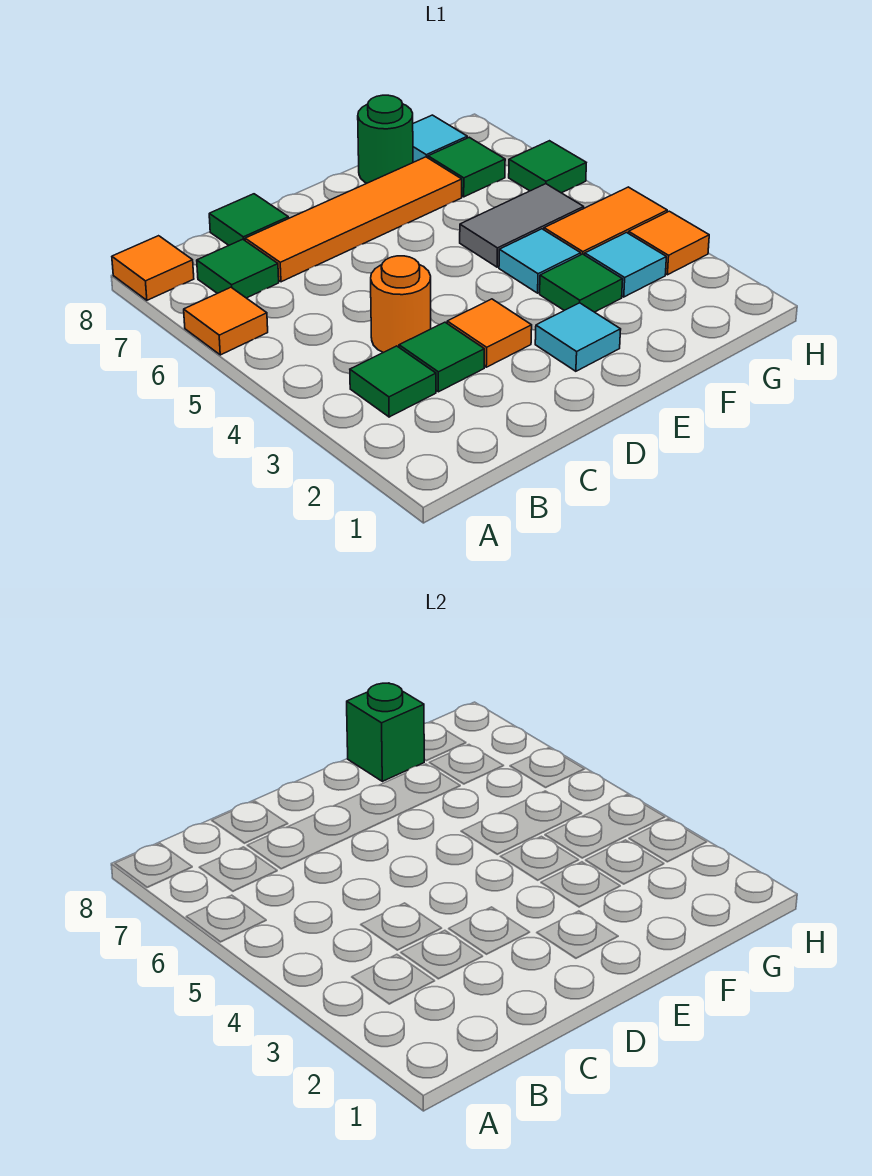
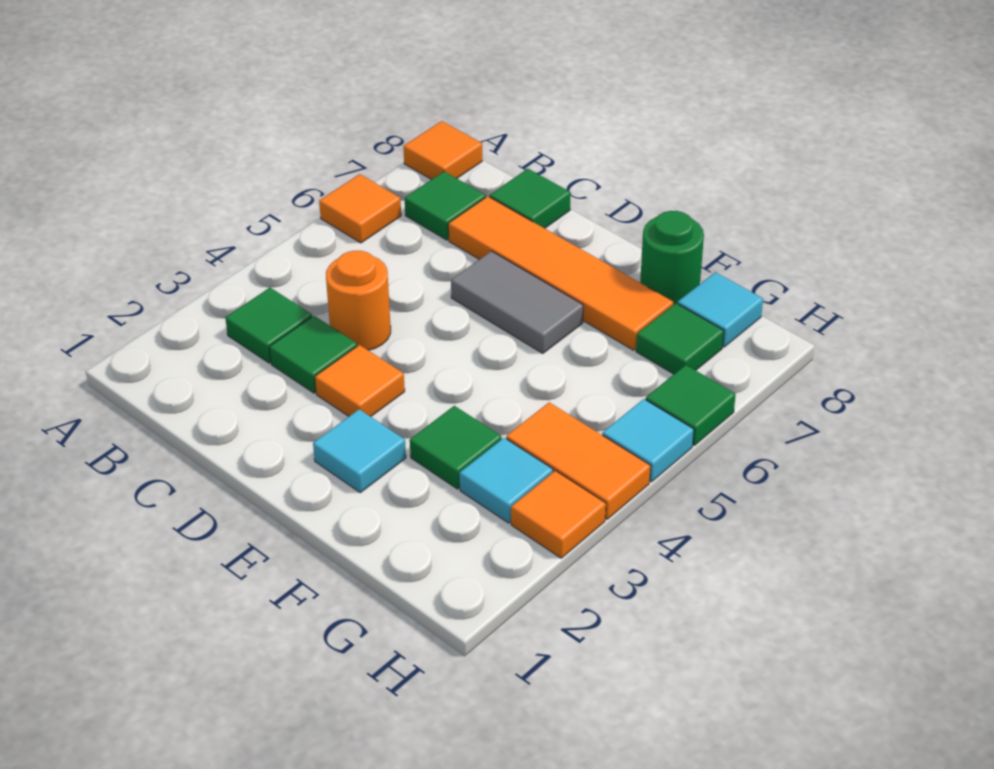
cyan 1x1 tile [499,229,581,293] -> cyan 1x1 tile moved to [602,399,694,482]
grey 1x2 tile [460,184,584,267] -> grey 1x2 tile moved to [451,251,583,354]
green 1x1 brick [347,683,424,781] -> none

